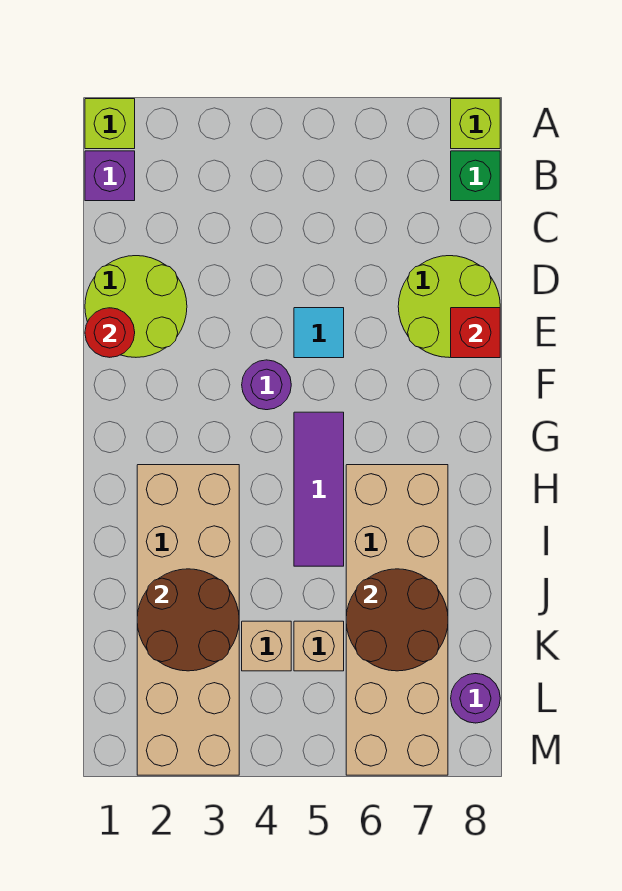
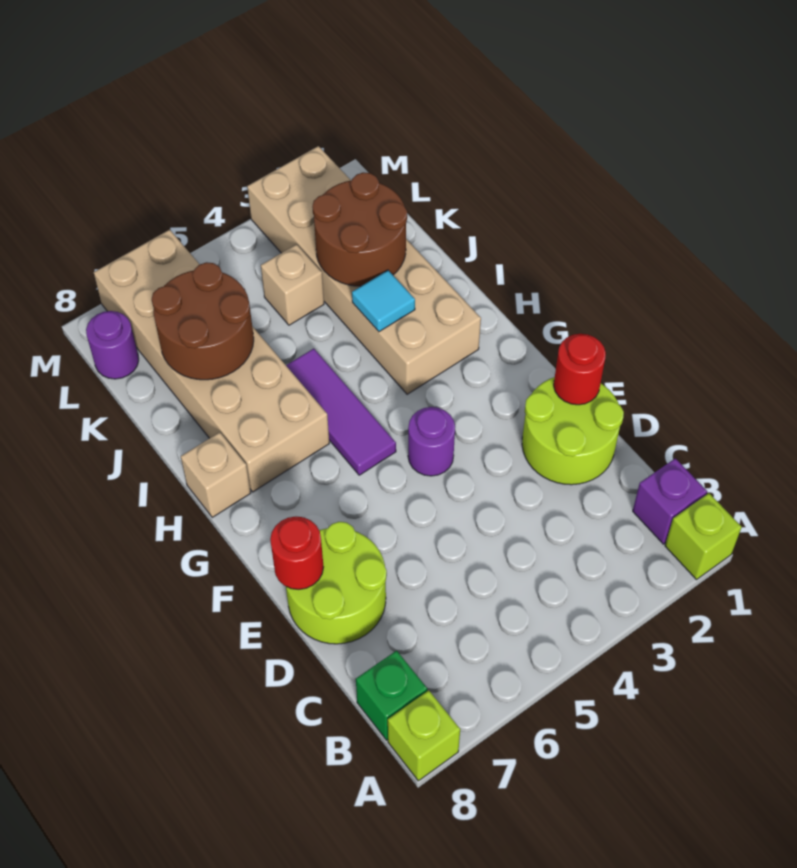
cyan 1x1 tile [294,308,344,358] -> cyan 1x1 tile moved to [352,270,415,332]
red 1x1 brick [451,308,500,358] -> red 1x1 round brick [270,516,323,589]
tan 1x1 brick [294,621,344,671] -> tan 1x1 brick moved to [181,432,251,517]

